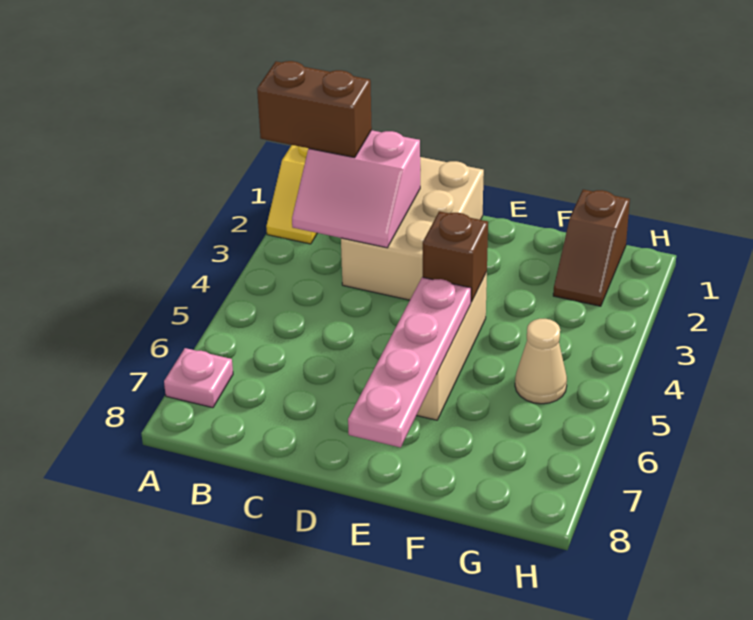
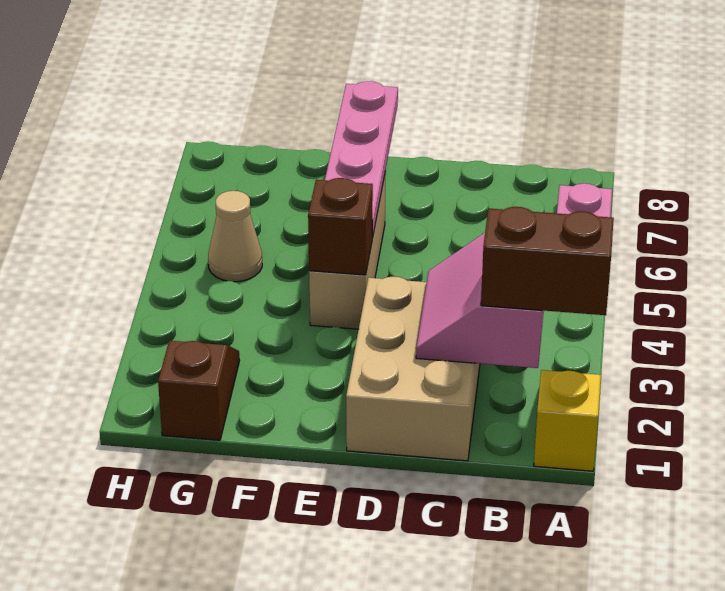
pink 2x2 slope [292,130,420,248] -> pink 2x2 slope turned to [416,233,544,368]

